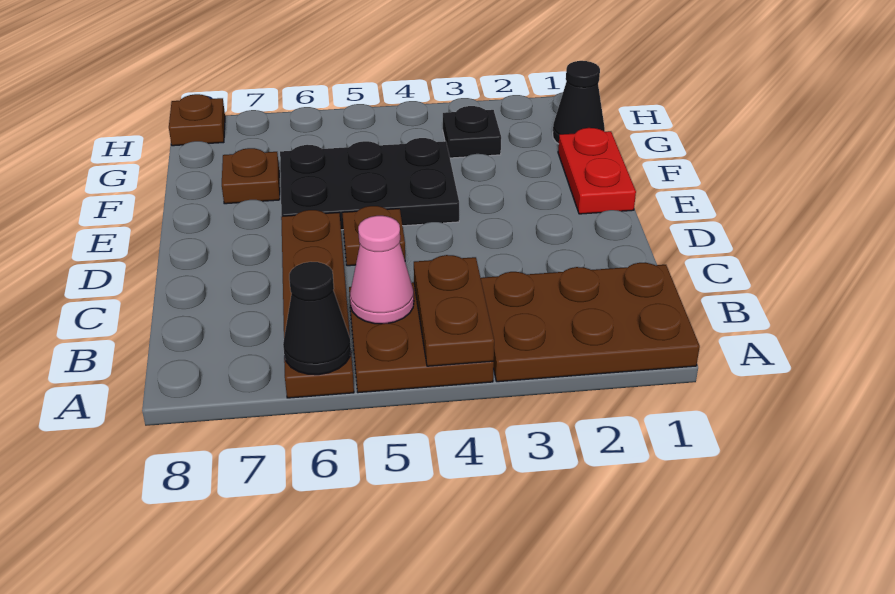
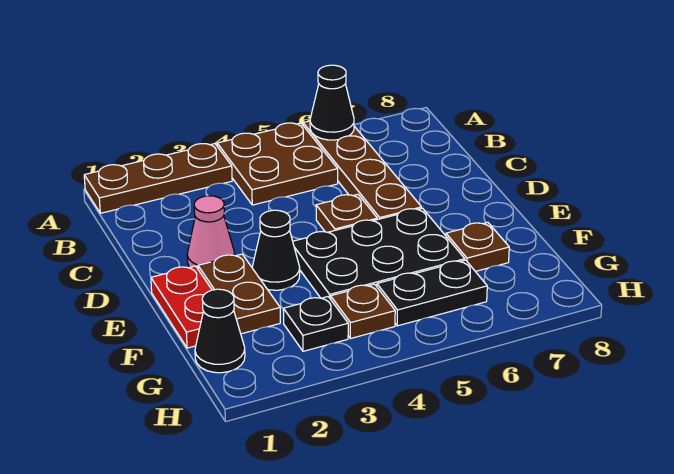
brown 2x3 plate [481,263,700,382] -> brown 1x3 plate [84,144,232,213]
brown 1x2 plate [414,255,494,366] -> brown 1x2 plate moved to [198,254,280,334]
pink 1x1 cone [350,216,414,324] -> pink 1x1 cone moved to [187,196,235,268]
none -> black 1x1 cone [252,210,300,290]
none -> black 1x2 plate [377,260,487,326]
brown 1x1 plate [169,94,225,146] -> brown 1x1 plate moved to [331,284,395,339]

